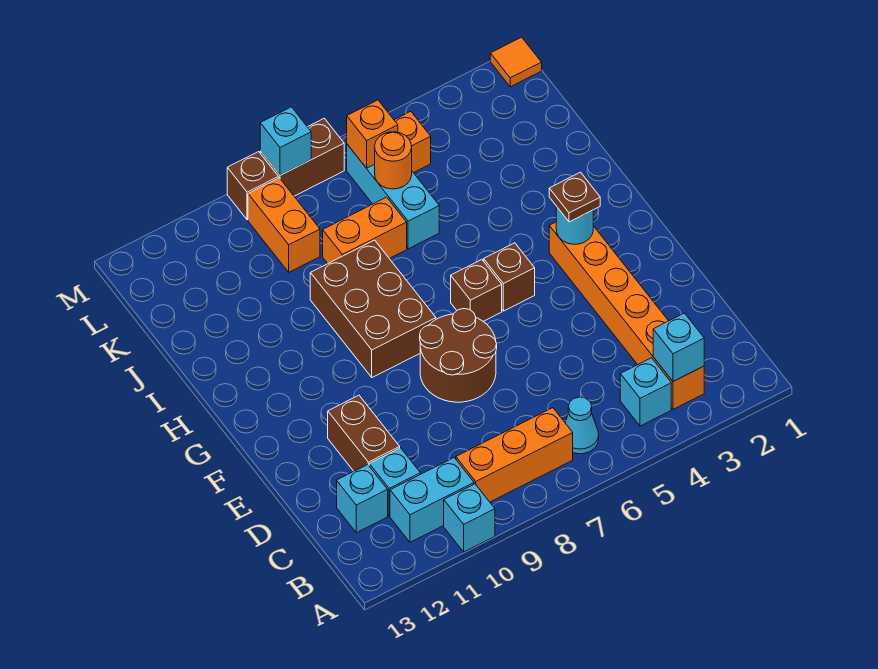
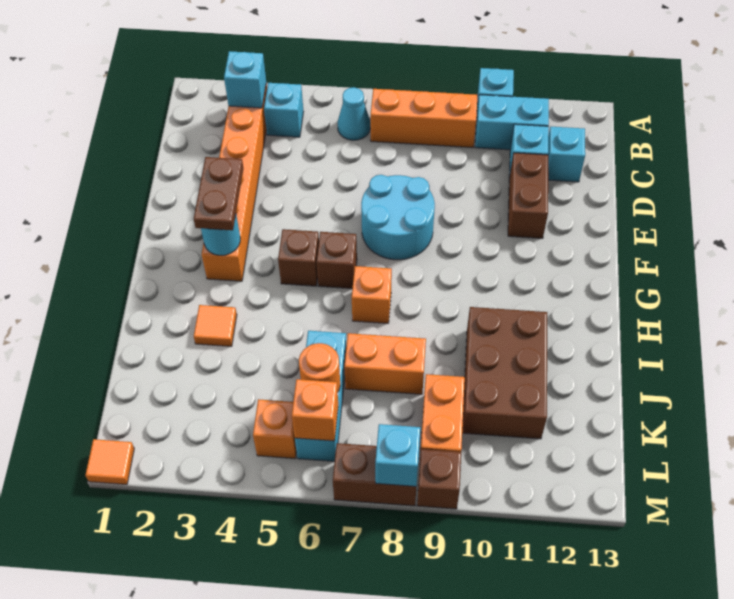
brown 2x2 round brick [420,309,497,402] -> cyan 2x2 round brick [361,175,435,260]
brown 1x1 plate [549,172,600,222] -> brown 1x2 plate [194,157,244,230]
brown 2x3 brick [310,240,436,377] -> brown 2x3 brick moved to [462,307,547,439]
none -> orange 1x1 brick [352,266,392,323]
none -> orange 1x1 tile [194,305,237,346]

